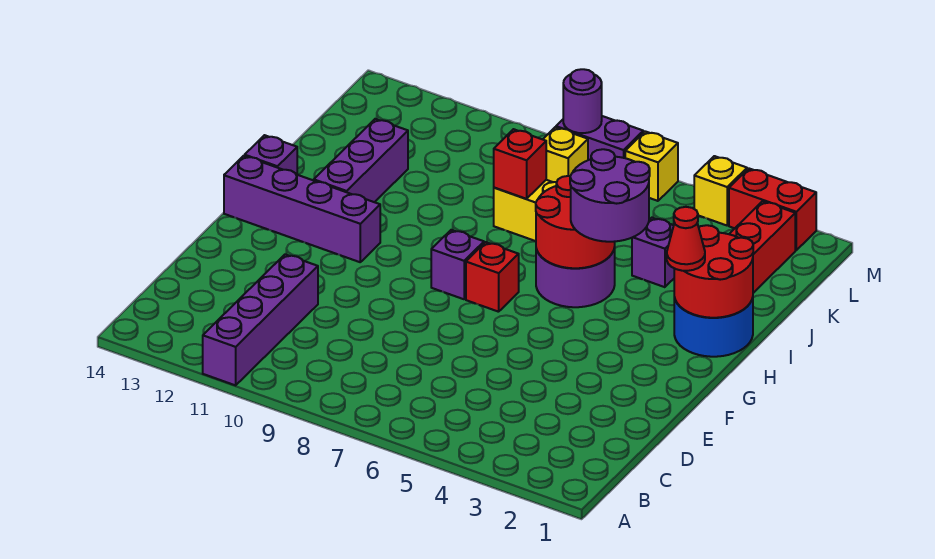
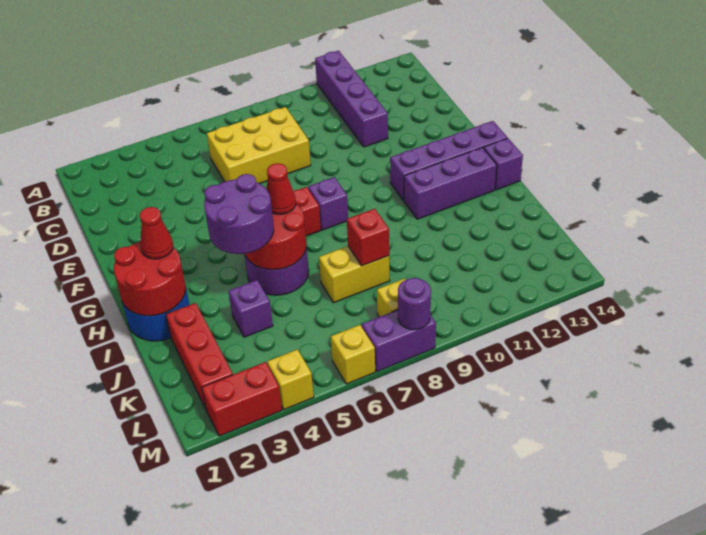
none -> yellow 2x3 brick [207,107,311,184]
none -> red 1x1 cone [266,163,296,214]
purple 1x3 brick [314,119,408,202] -> purple 1x3 brick turned to [404,148,497,219]

